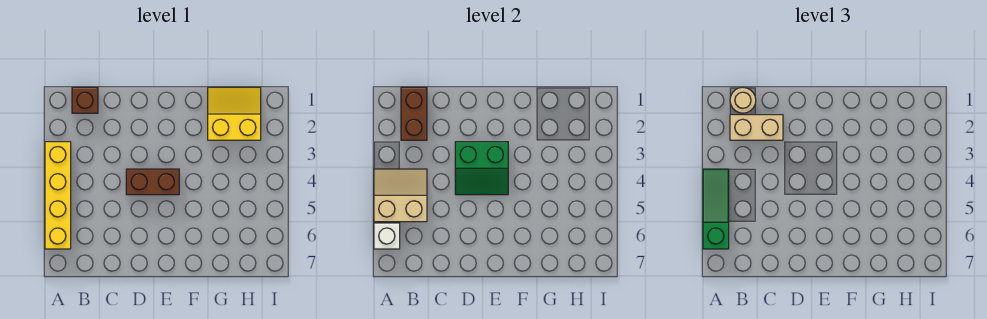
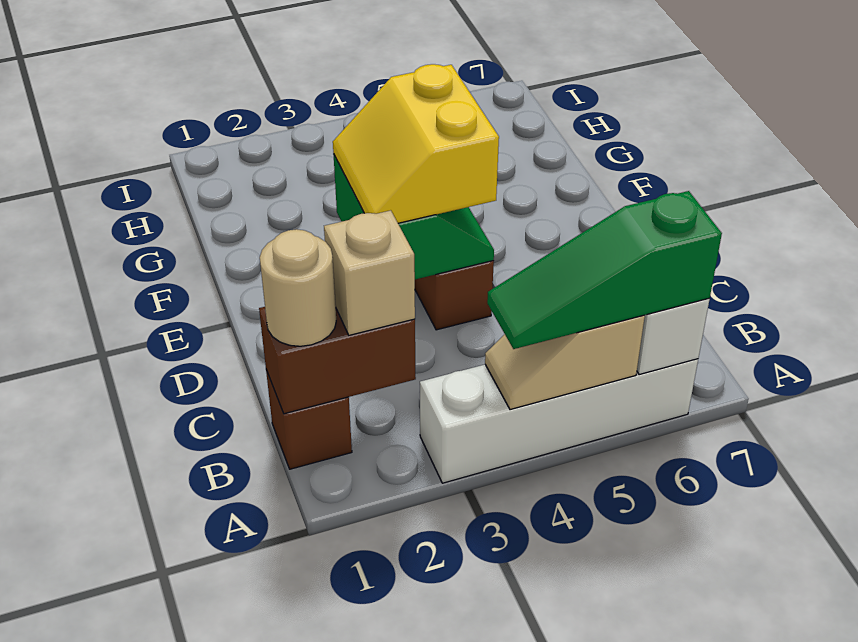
yellow 1x4 brick [45,142,71,249] -> white 1x4 brick [420,359,698,483]
tan 2x2 slope [374,169,427,222] -> tan 1x2 slope [485,315,645,410]
tan 1x2 brick [730,115,783,140] -> tan 1x1 brick [324,210,415,335]
yellow 2x2 slope [208,87,261,140] -> yellow 2x2 slope moved to [333,64,499,223]

